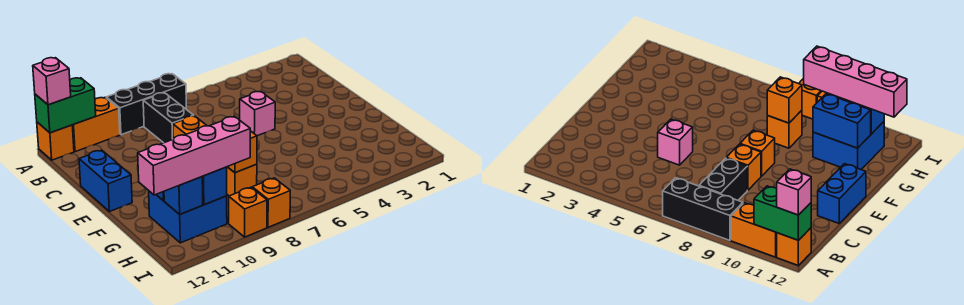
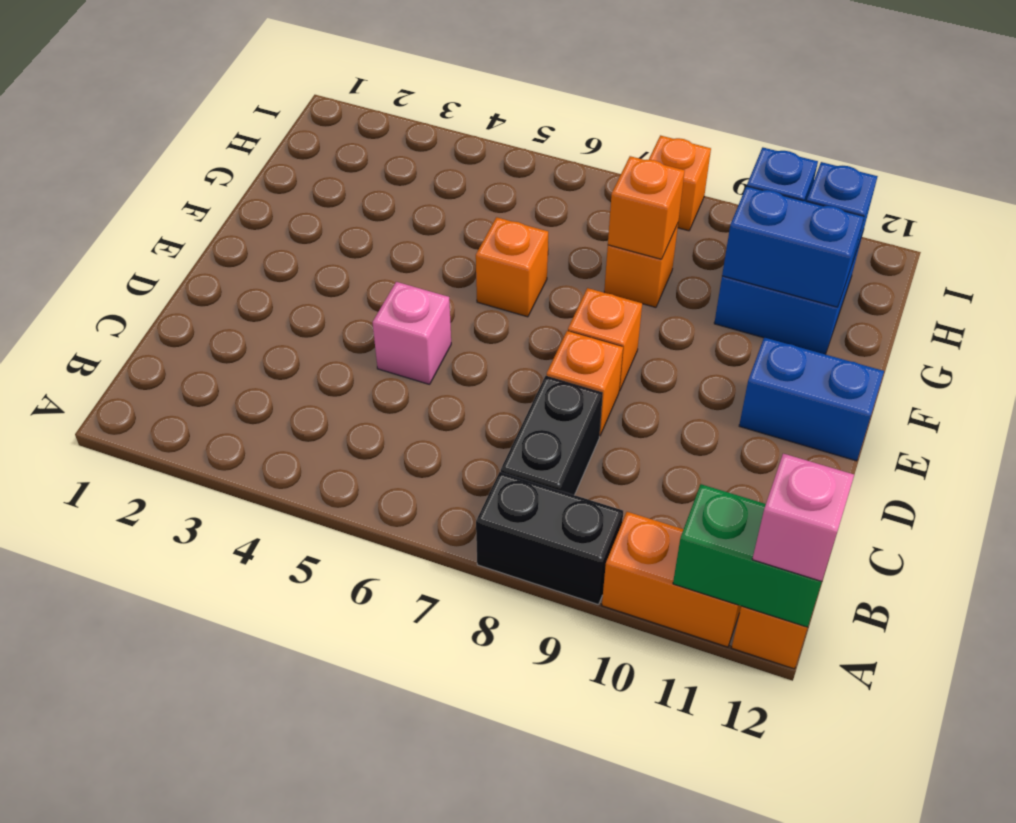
black 1x3 brick [106,74,186,135] -> black 1x2 brick [476,472,623,605]
blue 1x2 brick [79,150,132,212] -> blue 1x2 brick turned to [739,337,884,461]
pink 1x4 brick [138,116,250,195] -> none
orange 1x1 brick [229,187,267,237] -> orange 1x1 brick moved to [476,217,548,317]

